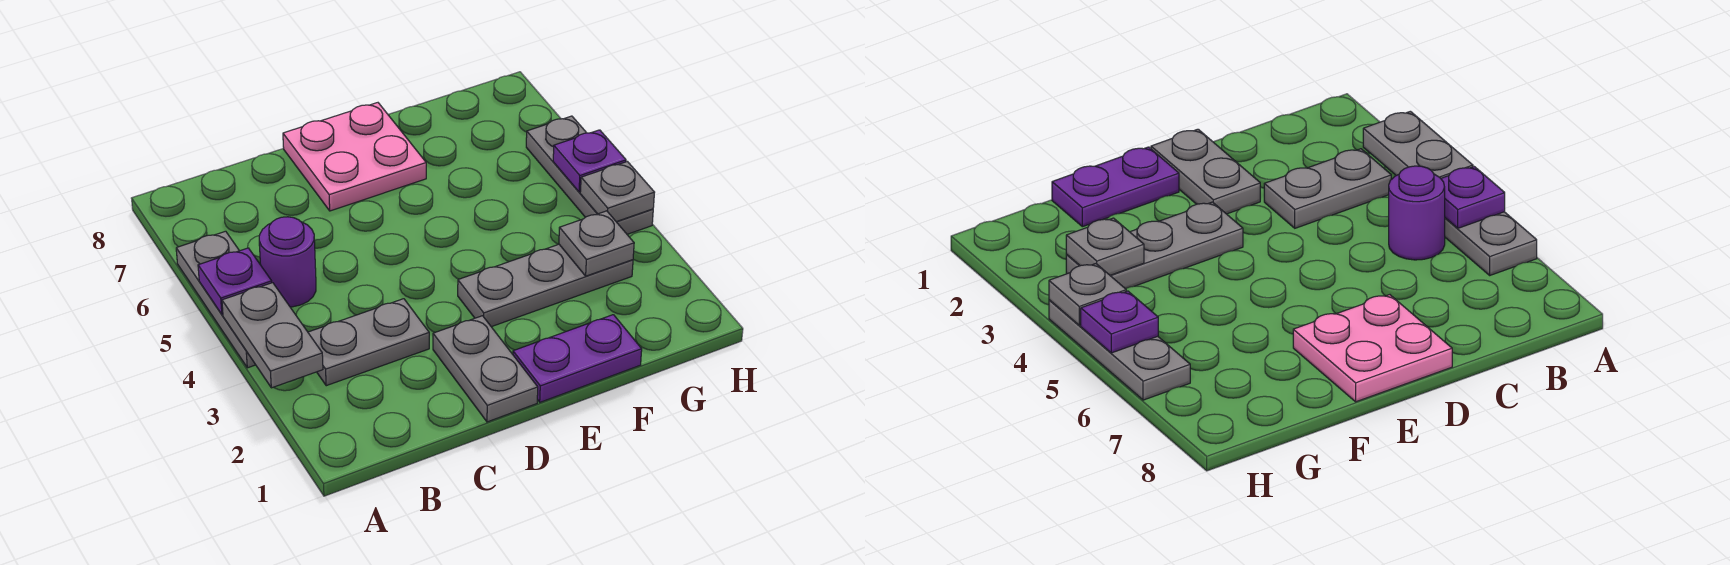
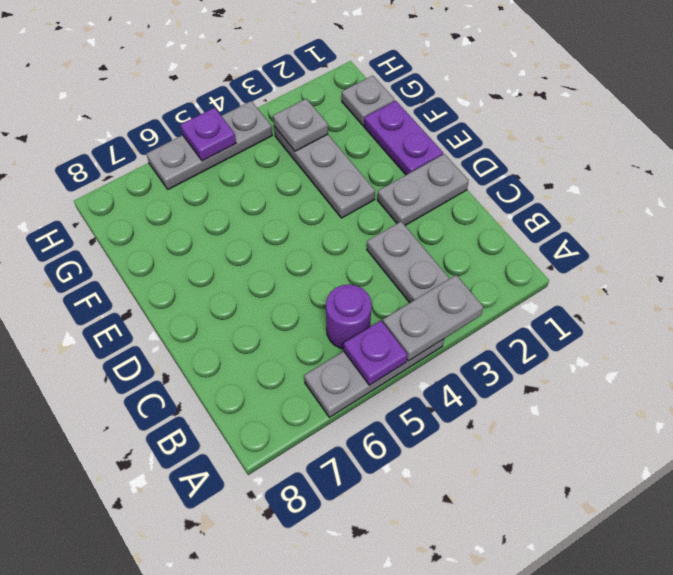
pink 2x2 plate [283,103,426,211] -> none
grey 1x1 plate [580,161,655,222] -> grey 1x1 plate moved to [342,76,395,126]

